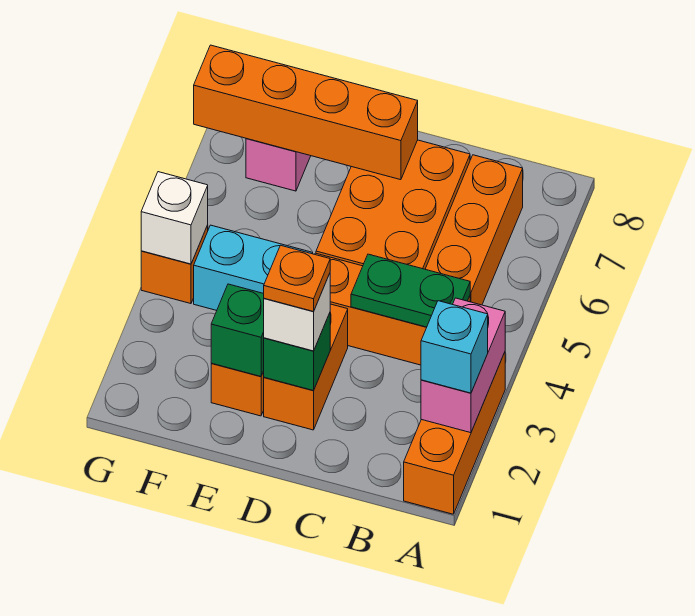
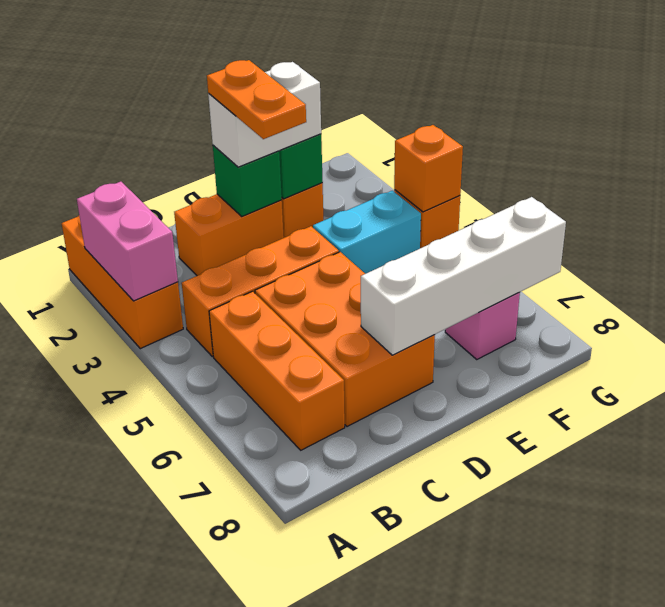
cyan 1x1 brick [421,301,488,393] -> none
green 1x2 plate [351,254,470,327] -> none
orange 1x2 brick [264,304,348,430] -> orange 1x2 brick turned to [174,194,284,276]
white 1x1 brick [264,273,330,351] -> white 1x2 brick [208,62,321,167]
orange 1x1 plate [264,245,330,311] -> orange 1x2 plate [207,60,306,139]
orange 1x4 brick [194,45,418,180] -> white 1x4 brick [361,197,566,355]
white 1x1 brick [141,172,208,264] -> orange 1x1 brick [394,125,463,212]

